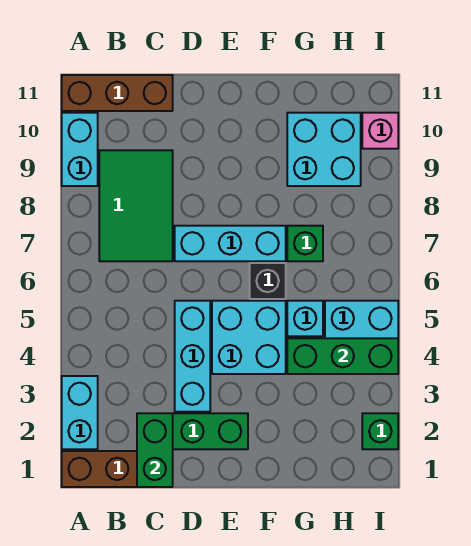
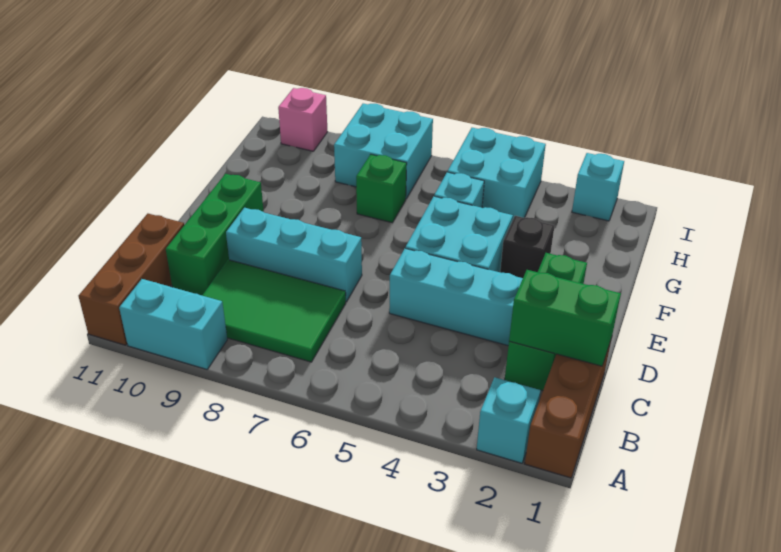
cyan 1x2 brick [62,376,98,449] -> cyan 1x1 brick [477,377,541,463]
cyan 1x3 brick [175,226,286,261] -> cyan 1x3 brick turned to [226,208,362,302]
black 1x1 brick [250,263,286,299] -> black 1x1 brick moved to [500,216,555,278]
green 1x3 brick [287,338,398,374] -> green 1x3 brick moved to [166,174,264,295]
cyan 2x2 brick [287,113,361,186] -> cyan 2x2 brick moved to [334,104,433,199]
green 1x1 brick [362,413,398,449] -> cyan 1x1 brick [572,153,624,221]

